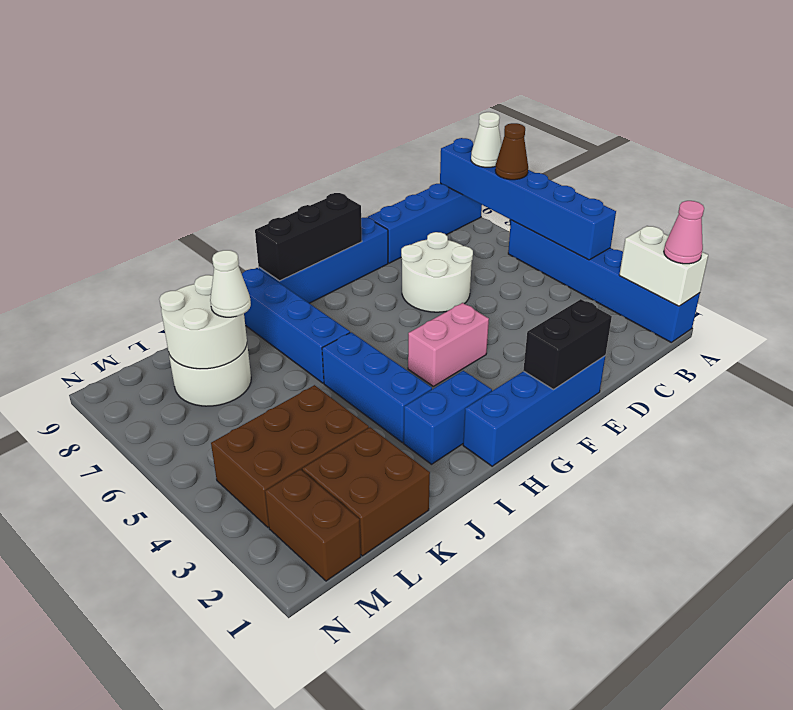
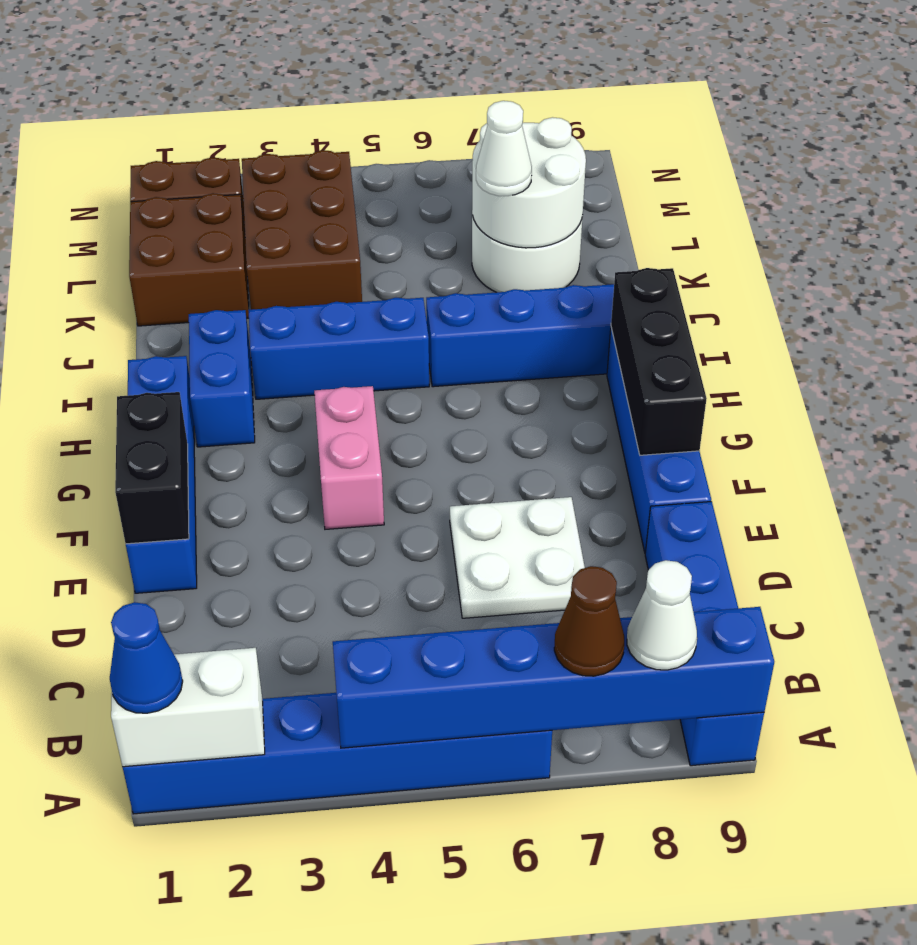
pink 1x1 cone [664,201,704,264] -> blue 1x1 cone [110,602,183,713]
white 2x2 round brick [401,232,473,312] -> white 2x2 plate [450,497,585,618]

